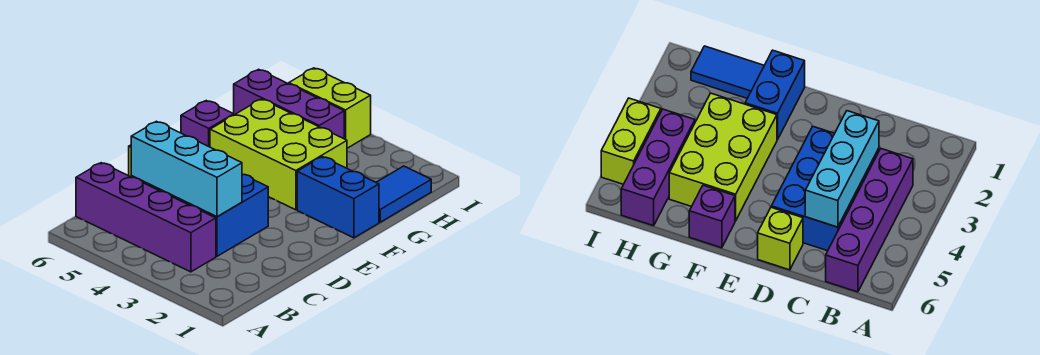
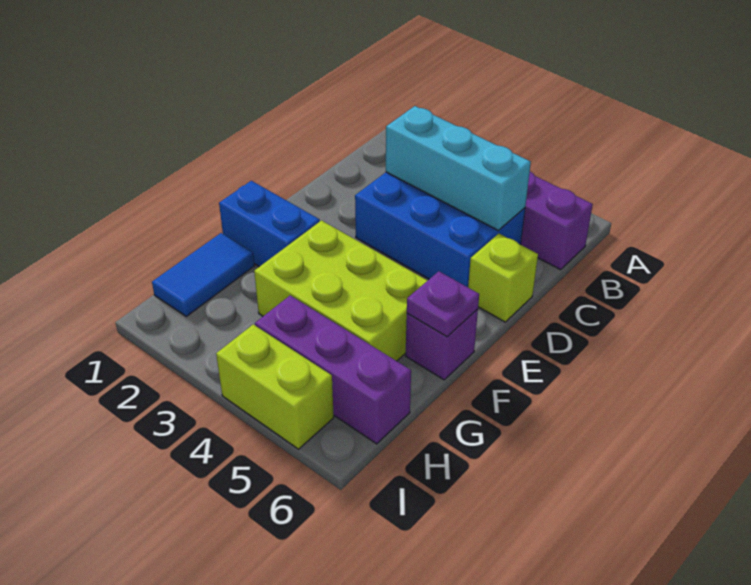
none -> purple 1x1 plate [407,271,479,337]

